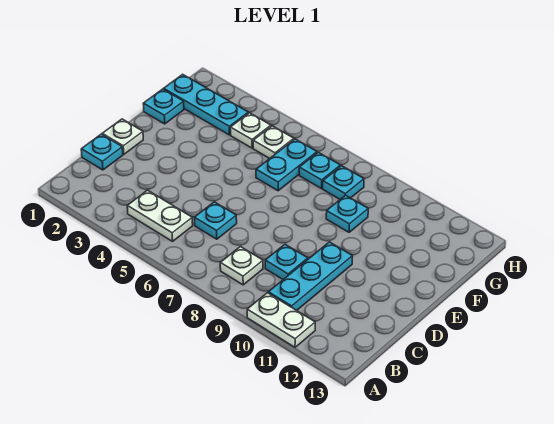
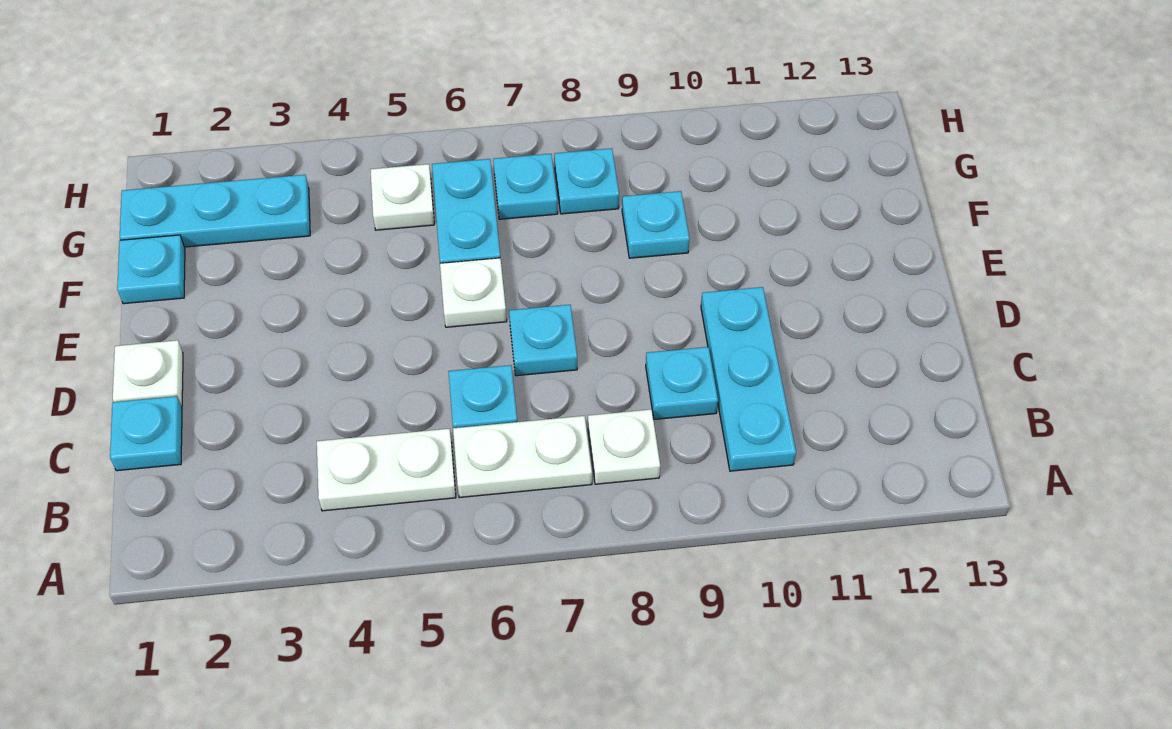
white 1x2 plate [247,293,315,347] -> white 1x2 plate moved to [453,416,592,498]
none -> cyan 1x1 plate [509,305,577,376]
white 1x1 plate [230,113,271,148] -> white 1x1 plate moved to [440,258,507,327]

